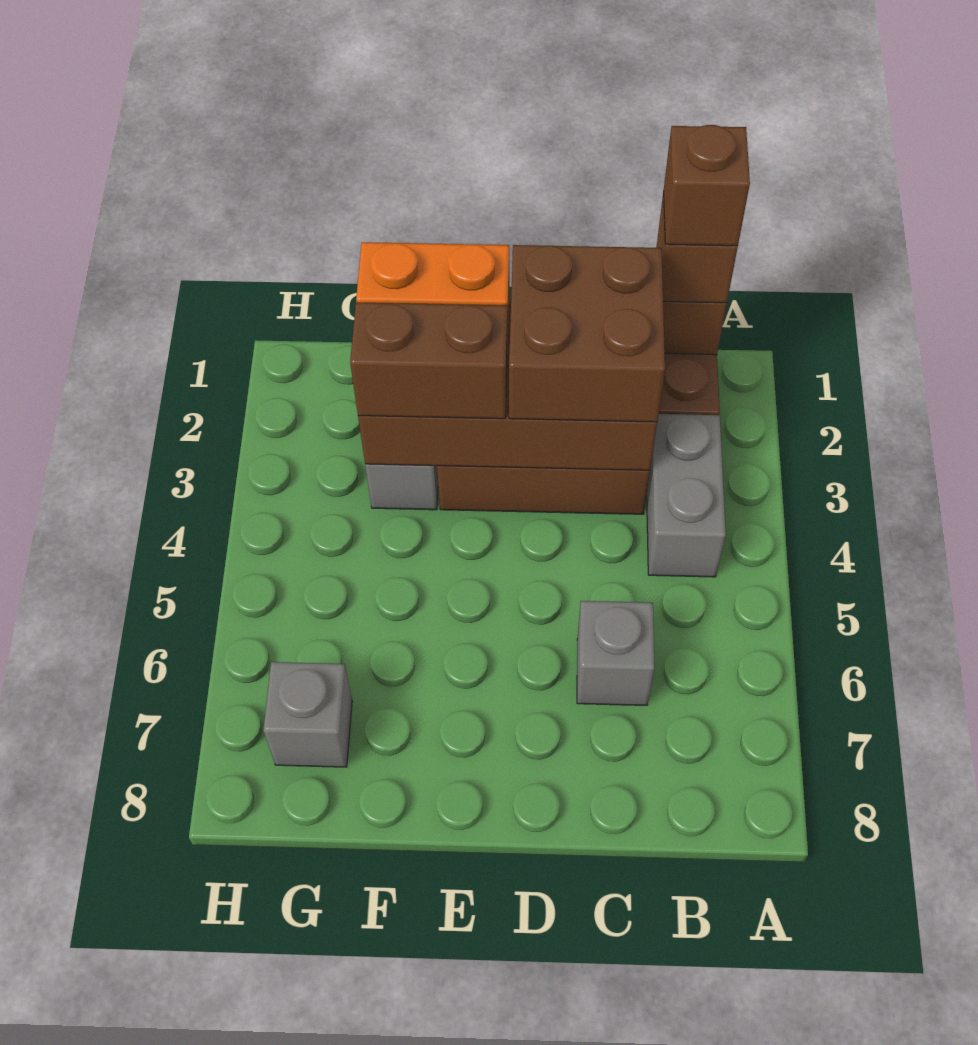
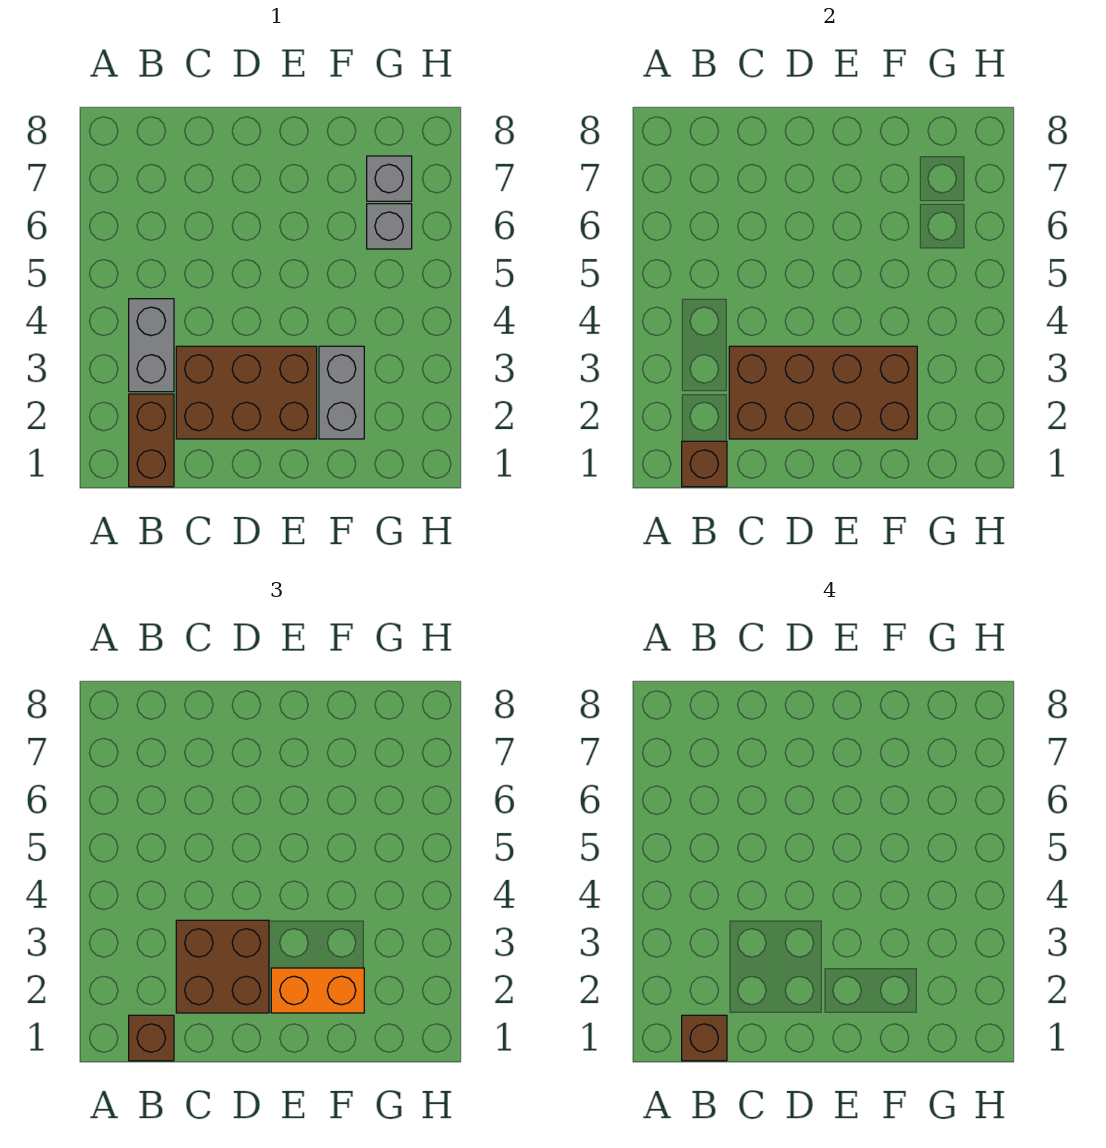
grey 1x1 brick [577,601,654,705] -> grey 1x1 brick moved to [367,204,412,249]
brown 1x2 brick [350,302,507,419] -> none

